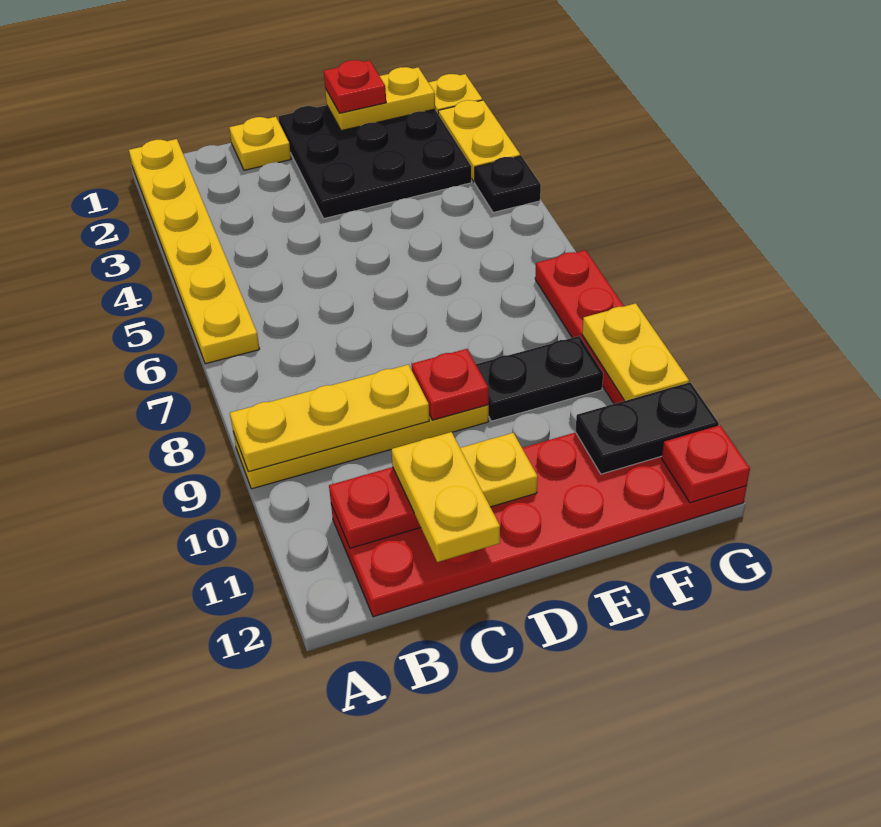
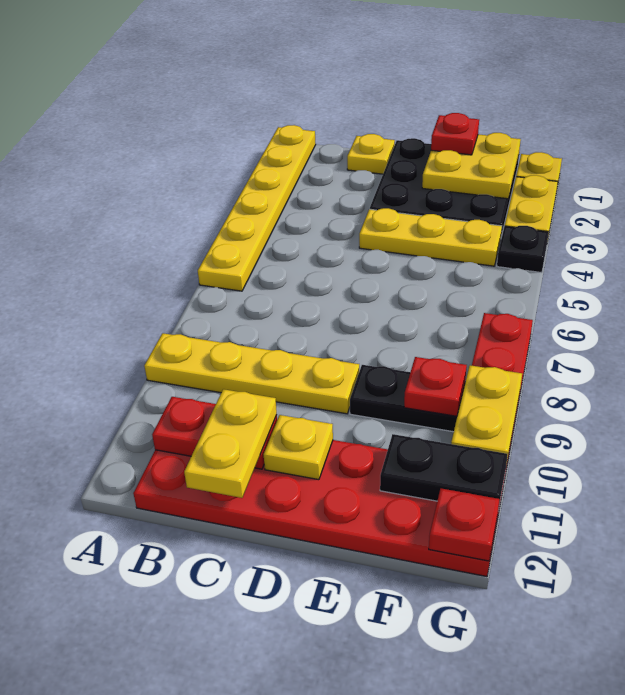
yellow 1x3 plate [230,365,429,472] -> yellow 1x3 plate moved to [359,208,502,266]
red 1x1 plate [412,349,489,420] -> red 1x1 plate moved to [404,357,467,416]
yellow 1x2 plate [325,67,435,131] -> yellow 2x2 plate [422,133,521,199]

